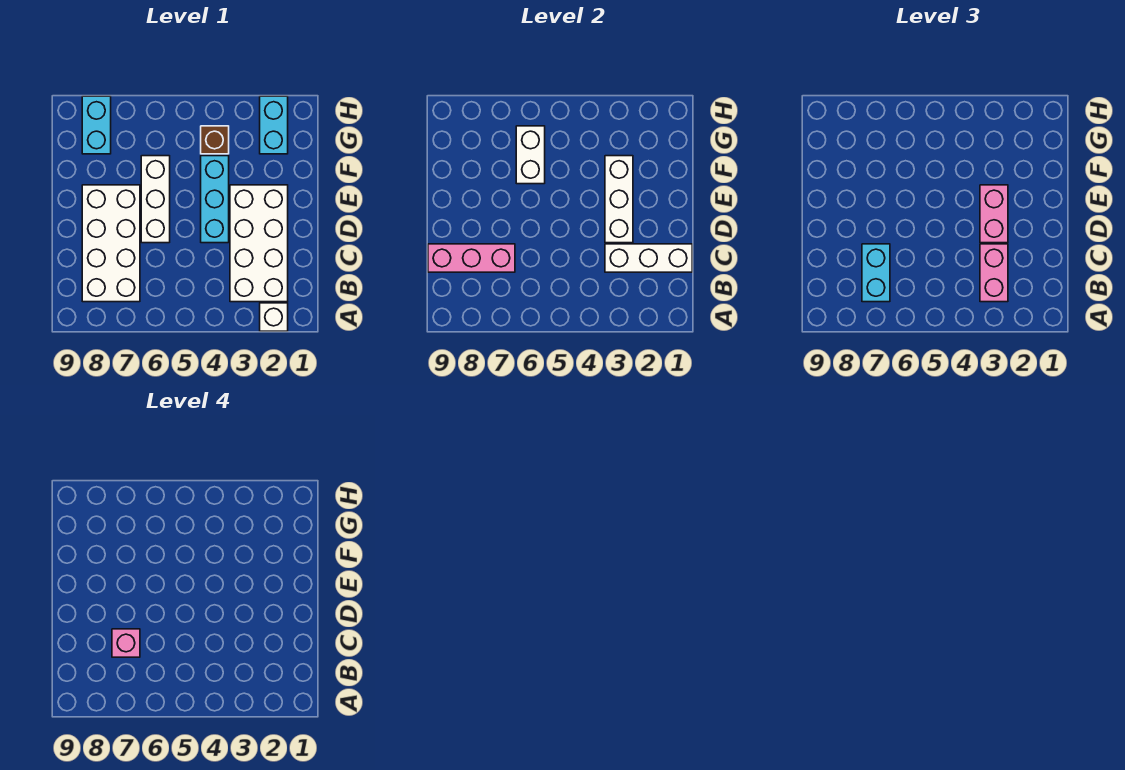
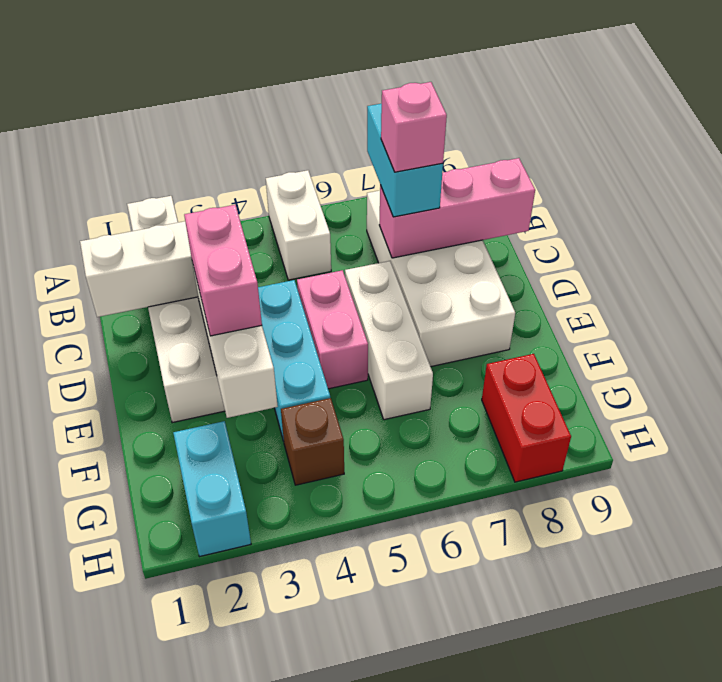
pink 1x2 brick [980,244,1008,302] -> pink 1x2 brick moved to [297,270,368,389]
white 1x2 brick [516,126,545,184] -> white 1x2 brick moved to [266,170,331,280]
cyan 1x2 brick [82,96,111,154] -> red 1x2 brick [482,354,571,482]

